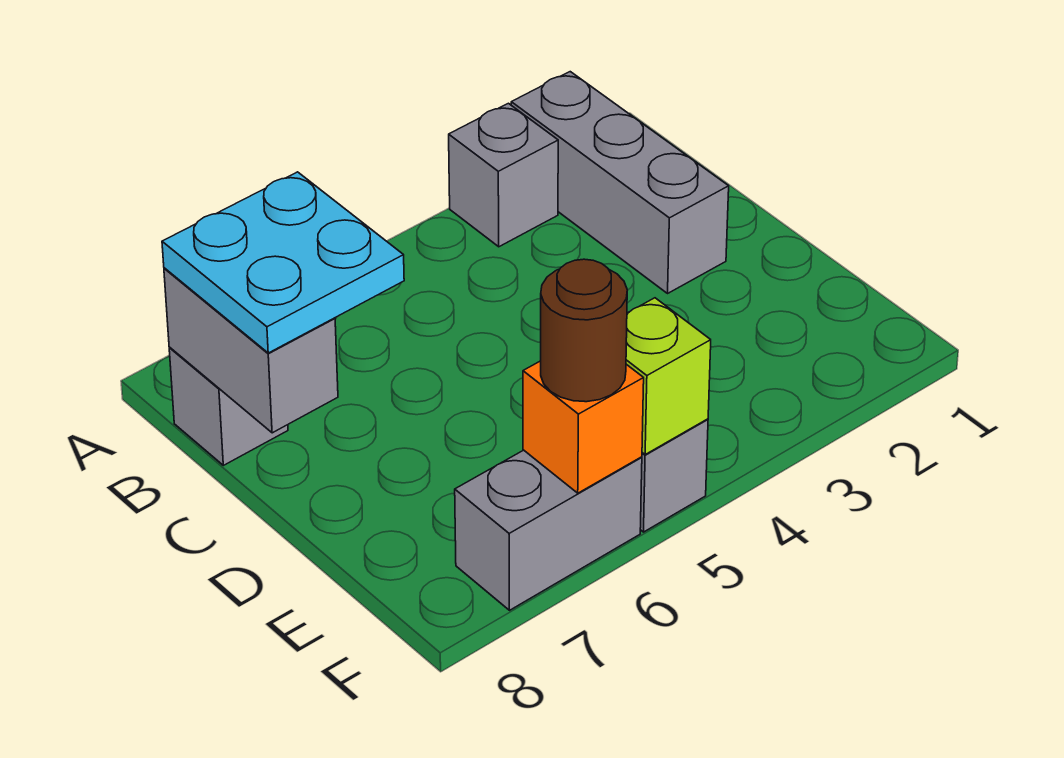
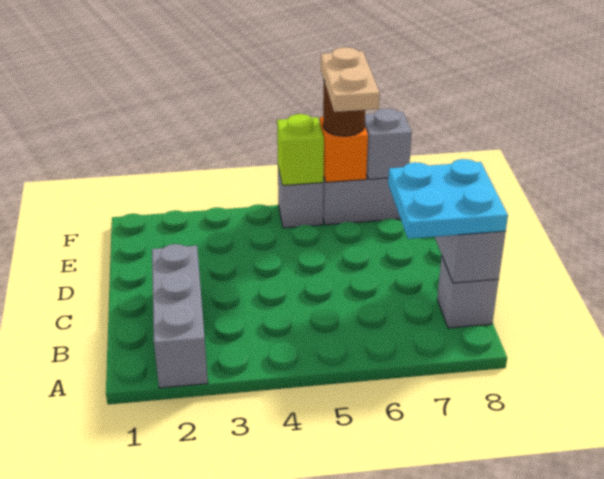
grey 1x1 brick [449,103,558,247] -> grey 1x1 brick moved to [365,109,412,179]
none -> tan 1x2 plate [321,47,380,112]

